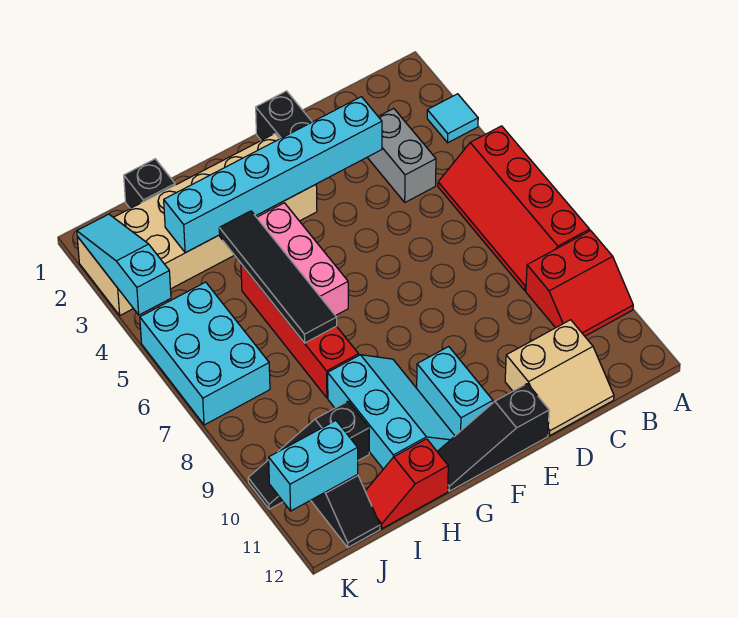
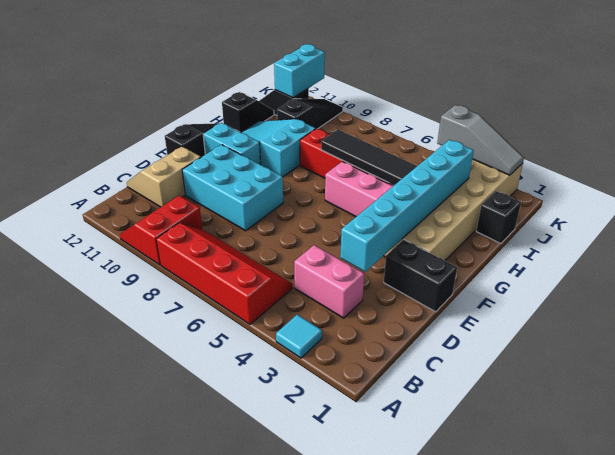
grey 1x2 brick [367,108,436,202] -> pink 1x2 brick [294,245,364,318]
cyan 2x3 slope [328,355,455,469] -> cyan 2x3 slope turned to [241,119,315,177]
red 1x2 slope [365,439,448,529] -> black 1x2 slope [222,92,274,132]
cyan 2x3 brick [140,282,270,425] -> cyan 2x3 brick moved to [182,145,283,231]
cyan 1x3 slope [77,214,171,315] -> grey 1x3 slope [437,105,524,175]

